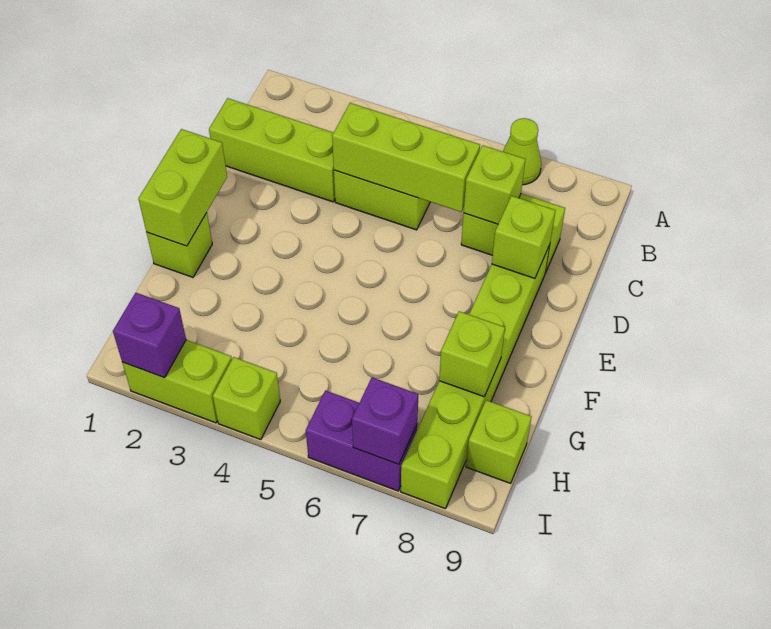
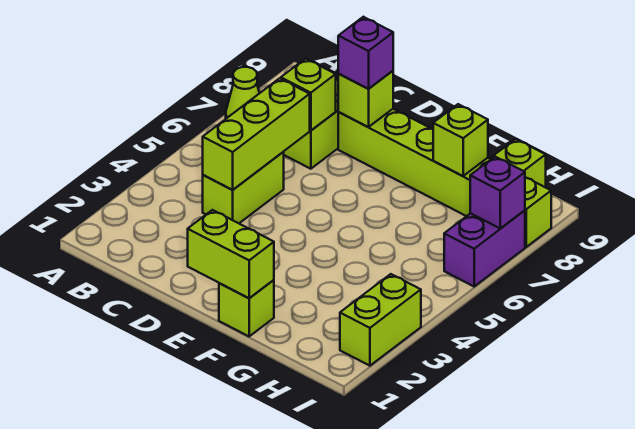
lime 1x3 brick [209,98,335,202] -> none
purple 1x1 brick [113,293,186,378] -> purple 1x1 brick moved to [338,17,393,89]
lime 1x1 brick [213,357,280,440] -> none

